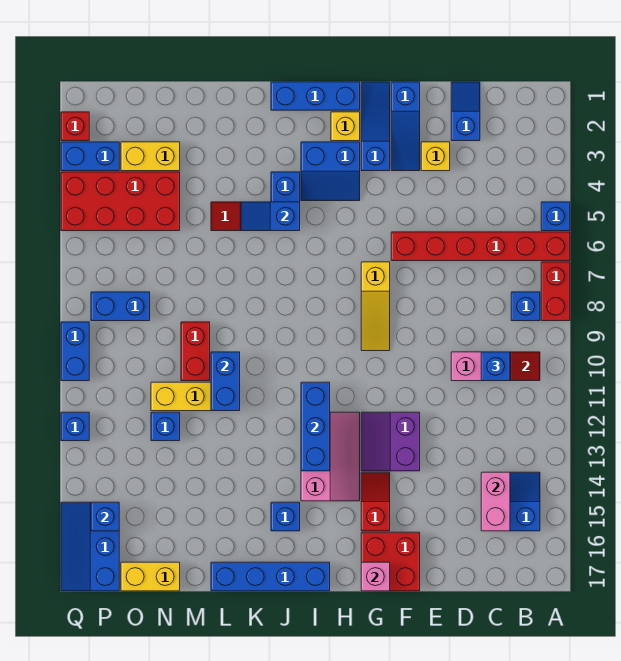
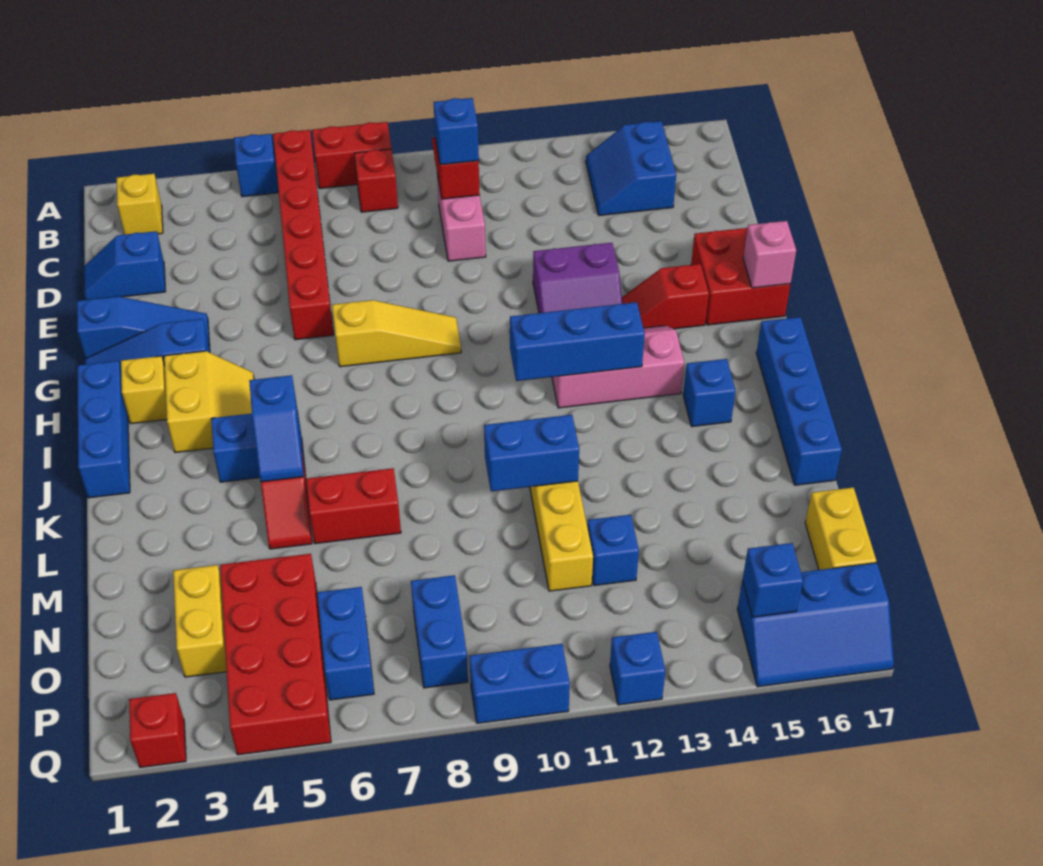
blue 1x1 brick [511,292,540,321] -> red 1x1 brick [354,149,398,212]
pink 1x2 brick [481,472,510,531] -> none
yellow 1x1 brick [421,142,450,171] -> yellow 1x1 brick moved to [117,174,163,235]
blue 2x2 slope [301,142,360,201] -> yellow 2x2 slope [164,351,254,453]
red 1x2 brick [181,322,210,381] -> red 1x2 brick moved to [306,468,401,544]
blue 1x2 brick [61,142,119,171] -> blue 1x2 brick moved to [317,587,374,700]

